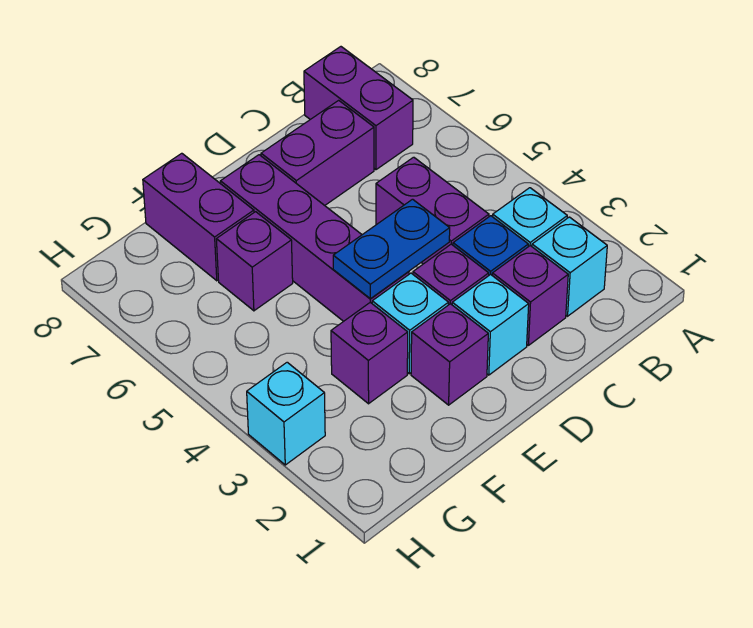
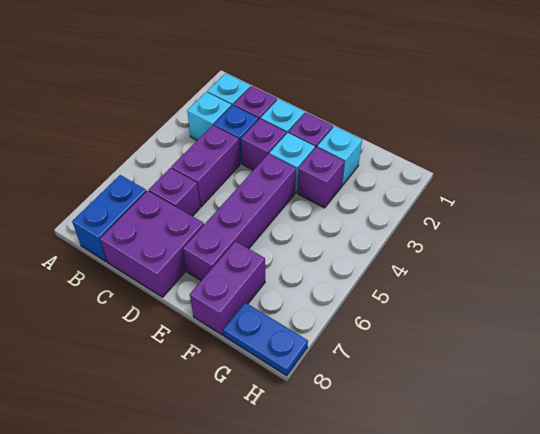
purple 1x2 brick [304,47,413,170] -> blue 1x2 brick [72,175,147,262]
purple 1x2 brick [261,100,374,205] -> purple 2x2 brick [100,191,204,297]
blue 1x2 plate [333,199,450,299] -> blue 1x2 plate moved to [223,303,308,376]
purple 1x1 brick [216,212,293,311] -> purple 1x1 brick moved to [149,168,200,216]
cyan 1x1 brick [247,362,325,465] -> cyan 1x1 brick moved to [317,126,362,186]

